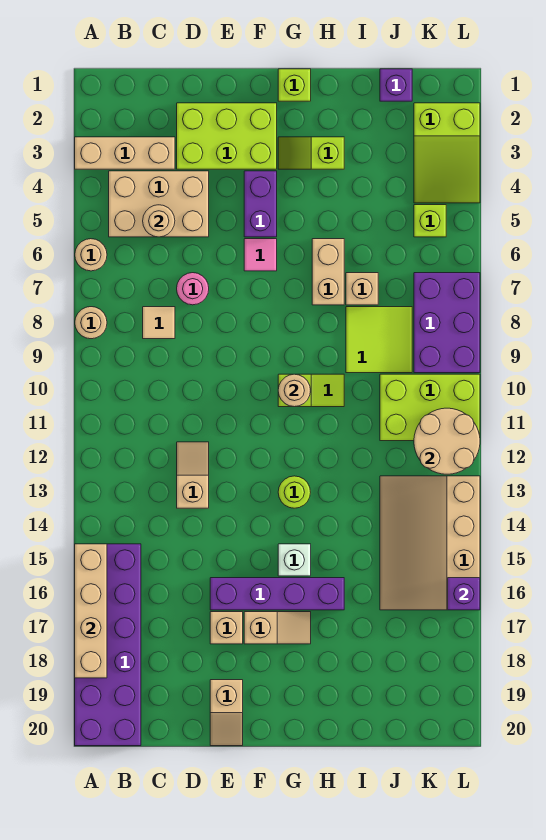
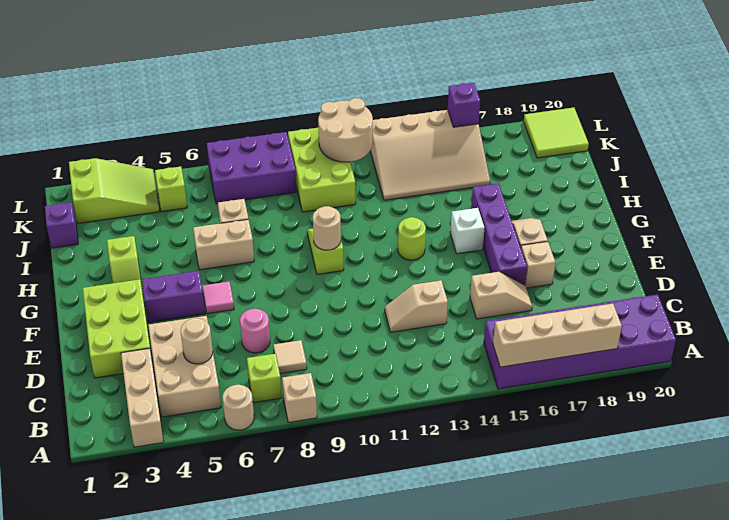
tan 1x1 round brick [75,307,107,339] -> tan 1x1 brick [282,373,317,423]
tan 1x2 slope [210,680,243,746] -> tan 1x2 slope moved to [470,272,532,319]
lime 1x1 brick [278,69,311,101] -> lime 1x1 brick moved to [247,354,282,403]
lime 2x2 tile [346,307,412,373] -> lime 2x2 tile moved to [524,108,589,158]

